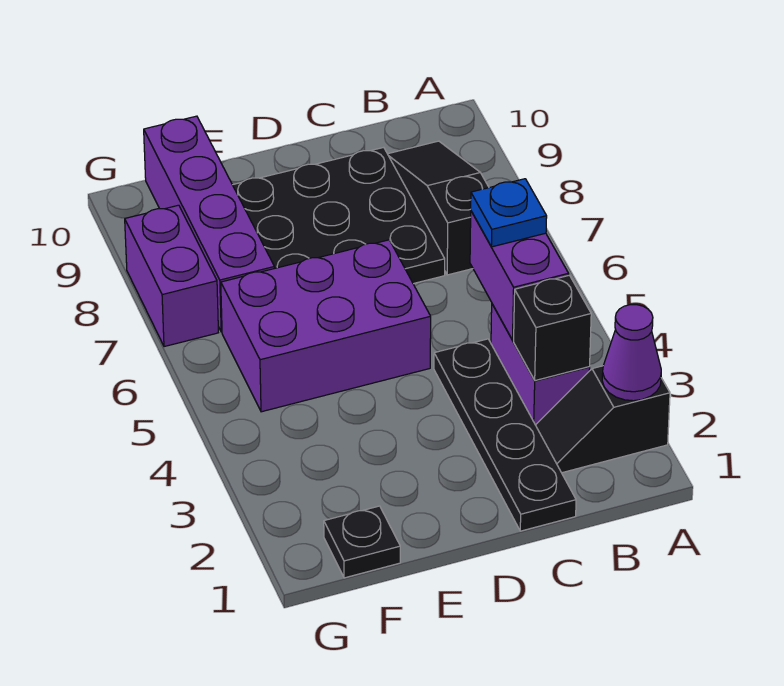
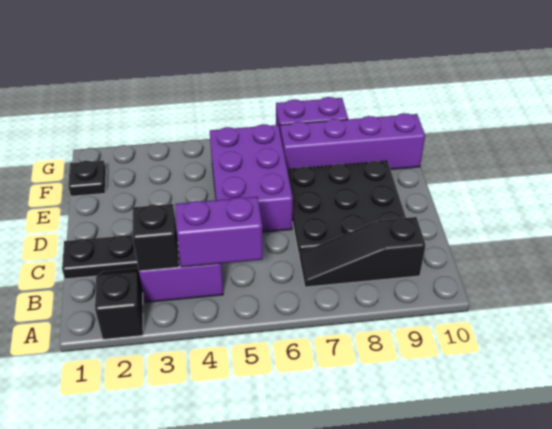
purple 1x1 cone [602,305,661,401] -> none
blue 1x1 plate [471,179,547,247] -> none
black 1x3 slope [388,141,489,275] -> black 1x3 slope turned to [299,217,426,287]

